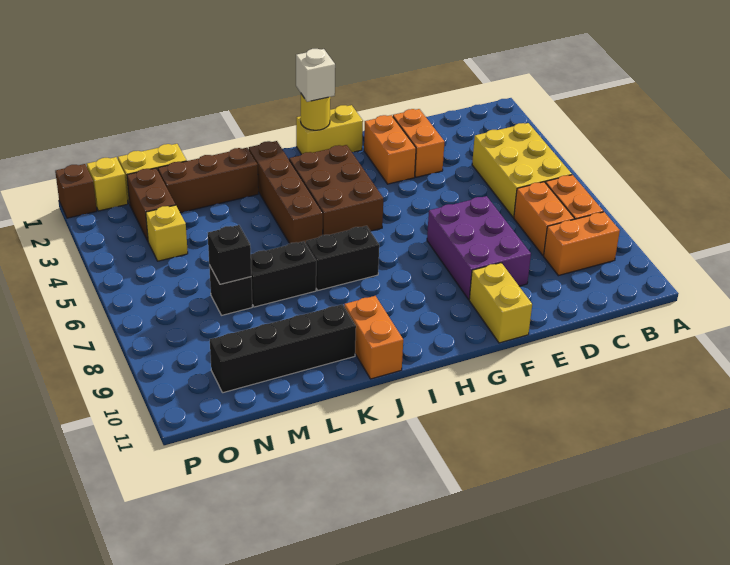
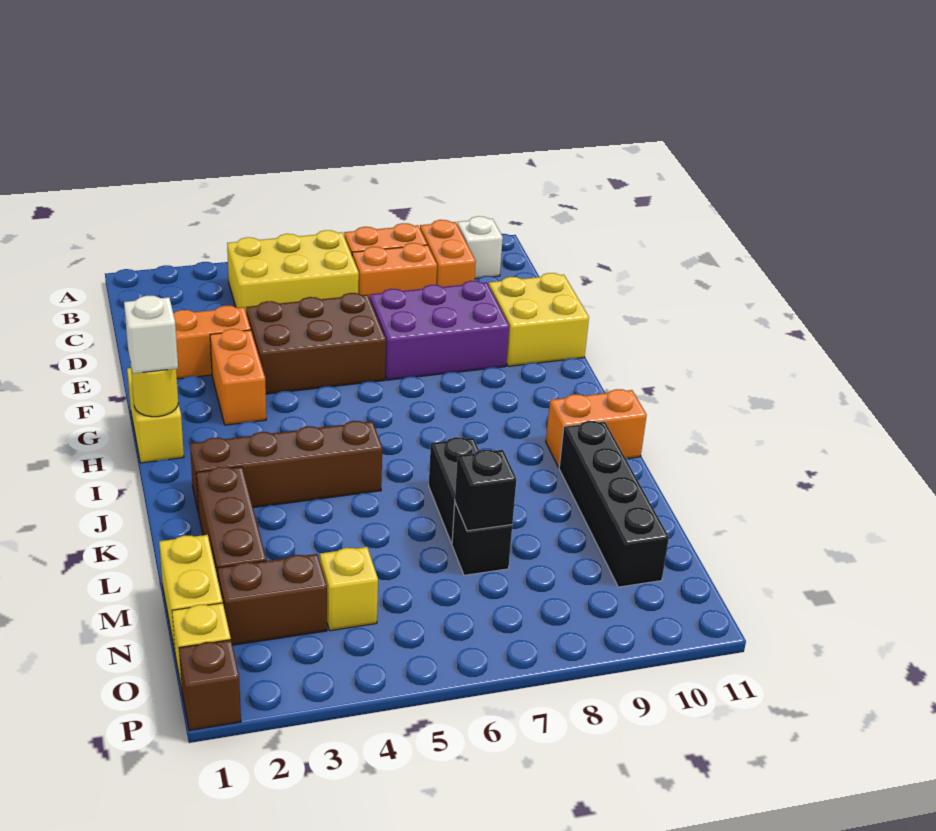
none -> white 1x1 brick [457,216,503,279]
orange 1x2 brick [364,115,416,184] -> orange 1x2 brick turned to [210,329,266,425]
yellow 1x2 brick [469,263,532,343] -> yellow 2x2 brick [489,273,589,366]
brown 2x3 brick [289,145,383,235] -> brown 2x3 brick moved to [246,293,386,394]
black 1x2 brick [306,226,379,290] -> none

